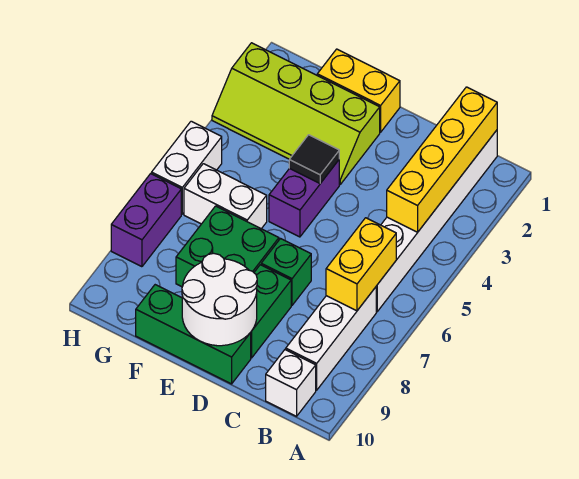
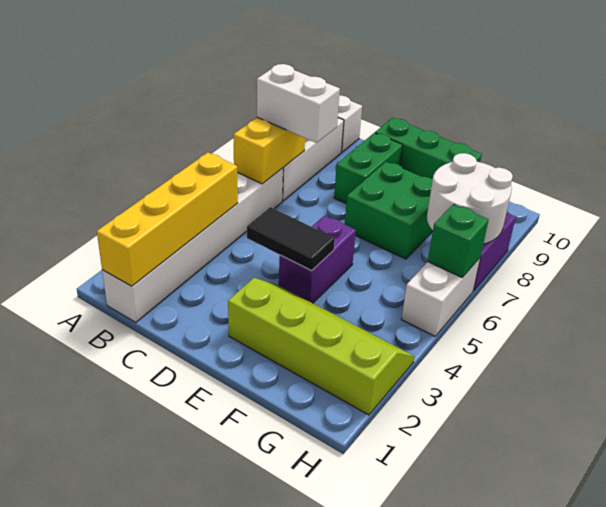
green 1x1 brick [261,239,311,305] -> green 1x1 brick moved to [428,204,488,278]
white 2x2 round brick [182,253,257,346] -> white 2x2 round brick moved to [427,153,513,244]
yellow 1x2 brick [317,49,400,132] -> none
black 1x1 tile [289,135,339,183] -> black 1x2 tile [247,207,335,270]
white 1x2 brick [184,164,267,229] -> white 1x2 brick moved to [257,64,340,143]

